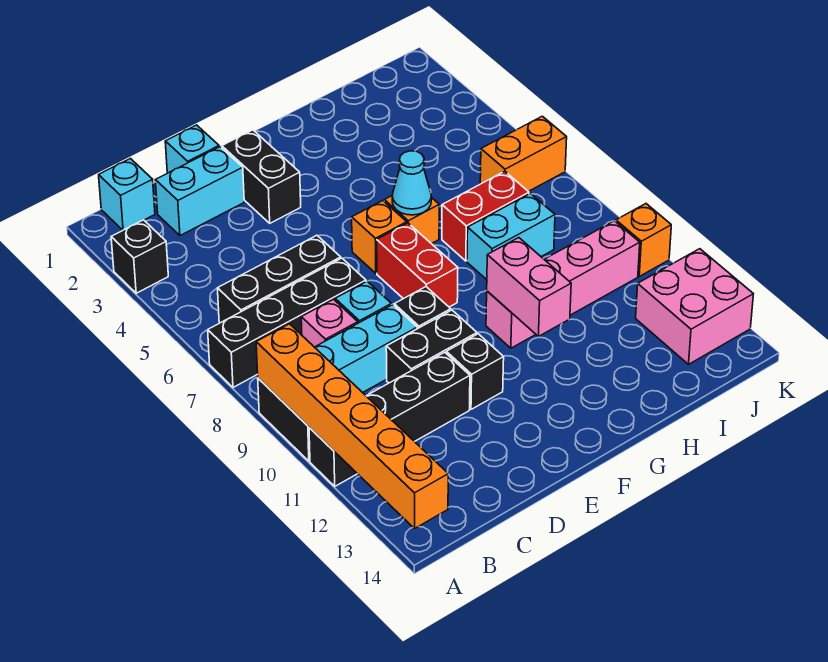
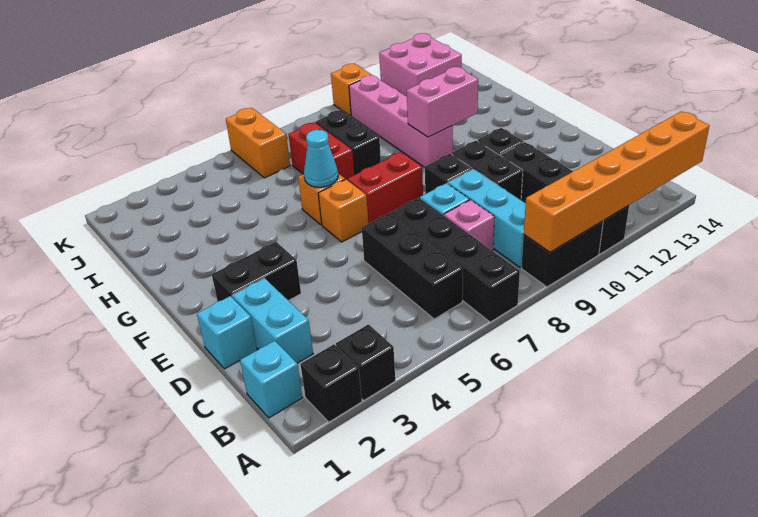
none -> black 1x1 brick [301,344,362,422]
cyan 1x2 brick [467,193,555,280] -> black 1x2 brick [316,110,381,175]

